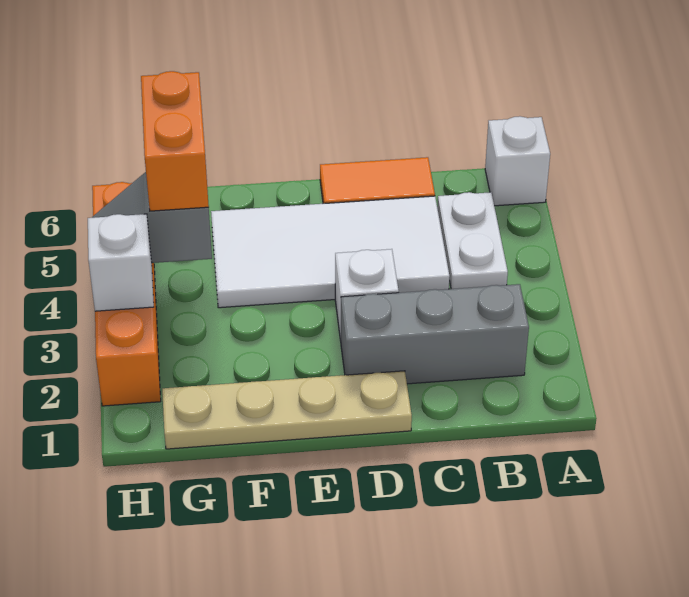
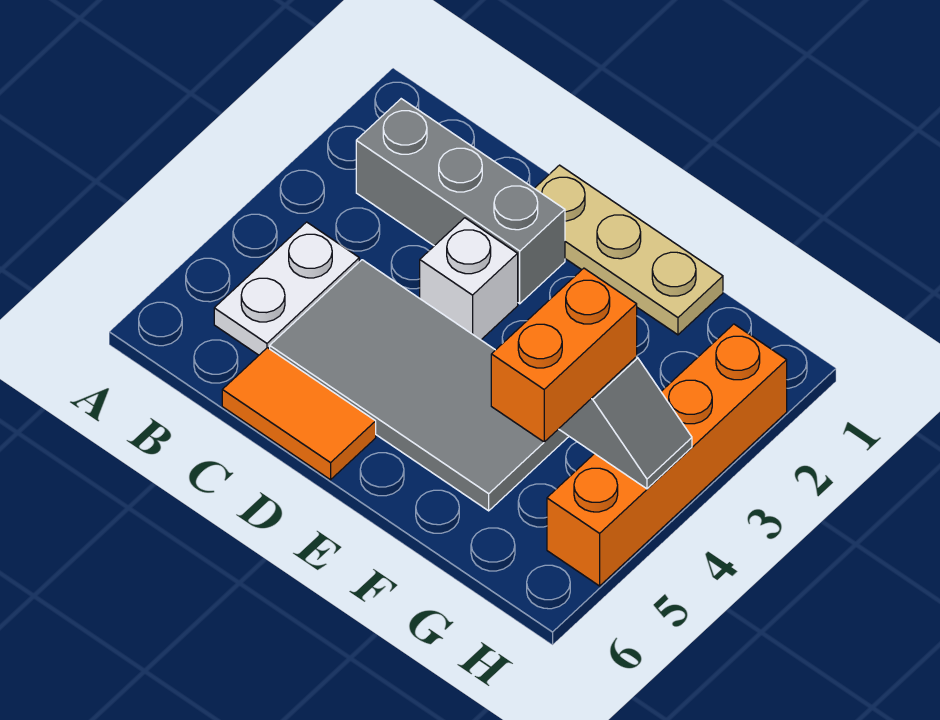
white 1x1 brick [485,116,550,206] -> none
white 2x4 tile [211,196,450,308] -> grey 2x4 tile [270,260,569,511]
tan 1x4 plate [162,371,412,449] -> tan 1x3 plate [534,165,723,335]
white 1x1 brick [88,214,154,311] -> none

